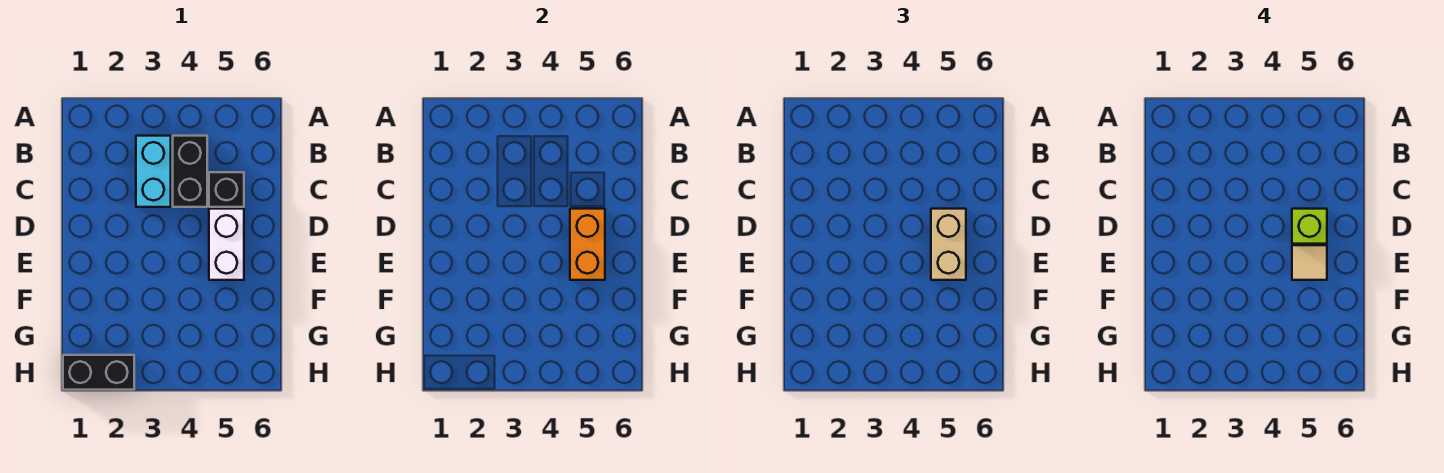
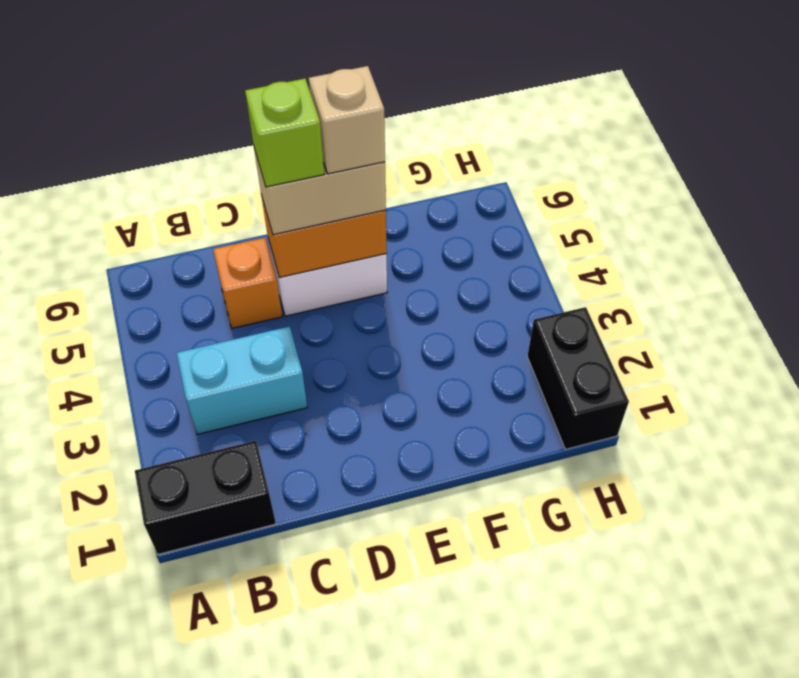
black 1x2 brick [173,136,207,207] -> black 1x2 brick moved to [135,441,276,554]
black 1x1 brick [209,172,244,207] -> orange 1x1 brick [213,238,282,328]
tan 1x1 tile [1292,245,1327,280] -> tan 1x1 brick [309,66,385,174]

